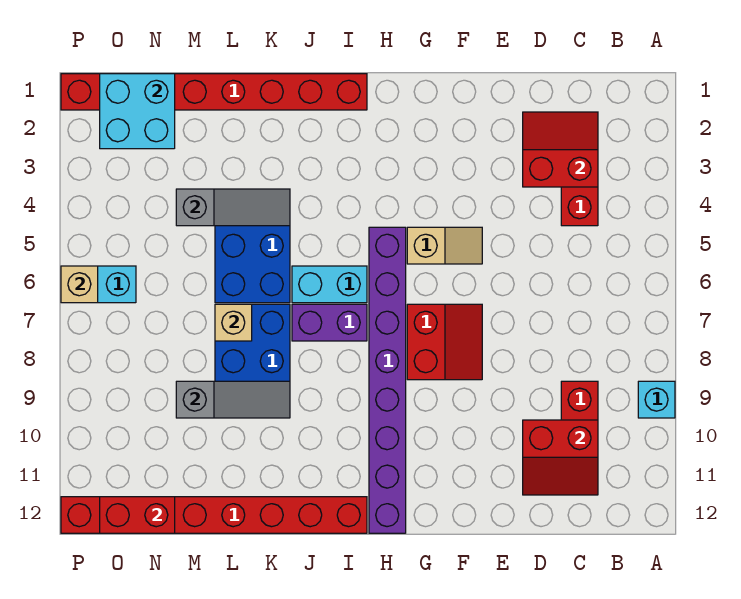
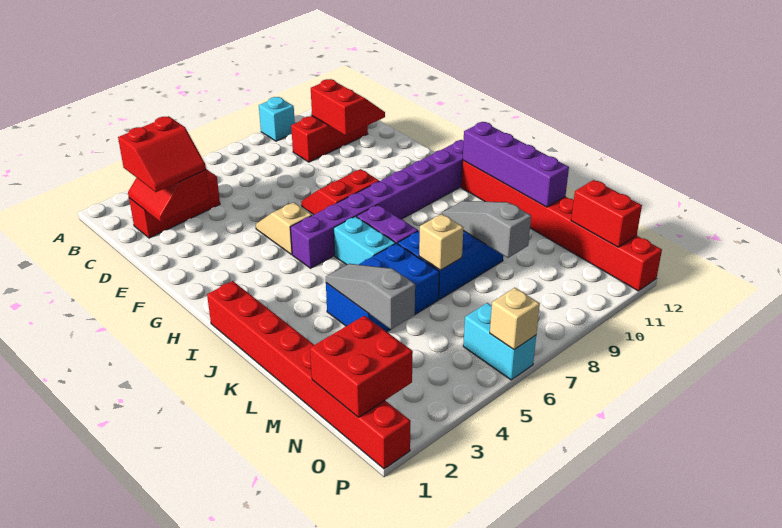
none -> red 2x2 slope [118,116,206,192]
none -> purple 1x4 brick [463,122,569,207]
cyan 2x2 brick [100,74,175,149] -> red 2x2 brick [310,316,413,417]

